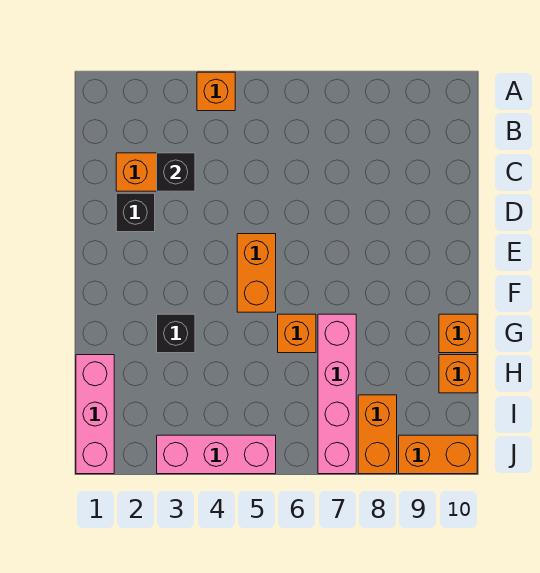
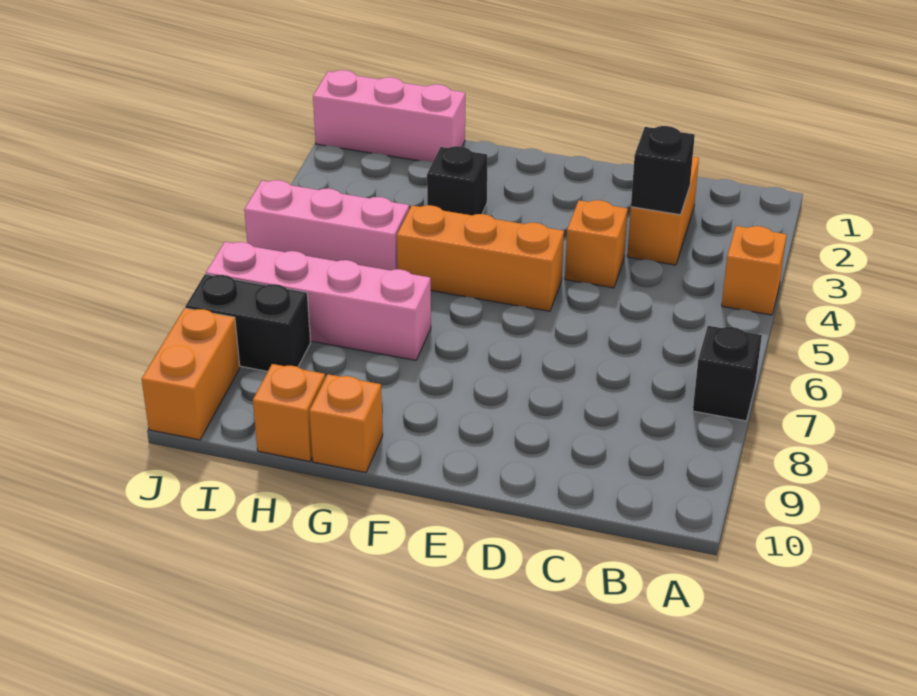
black 1x1 brick [116,193,155,232] -> black 1x1 brick moved to [693,326,762,421]
orange 1x2 brick [237,234,276,312] -> orange 1x3 brick [397,205,564,311]
orange 1x1 brick [278,314,316,353] -> orange 1x1 brick moved to [565,200,628,288]
orange 1x2 brick [358,395,397,474] -> black 1x2 brick [185,274,311,371]
pink 1x3 brick [157,435,276,474] -> pink 1x3 brick turned to [244,180,409,270]

